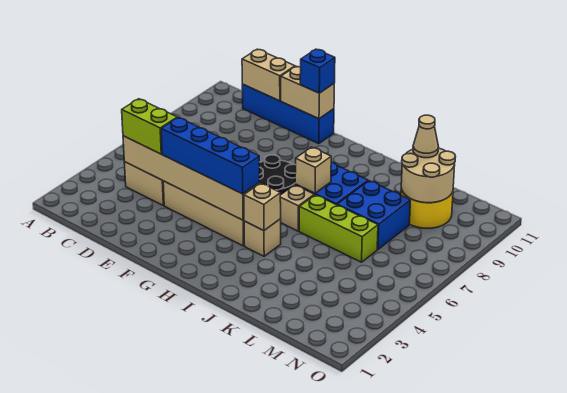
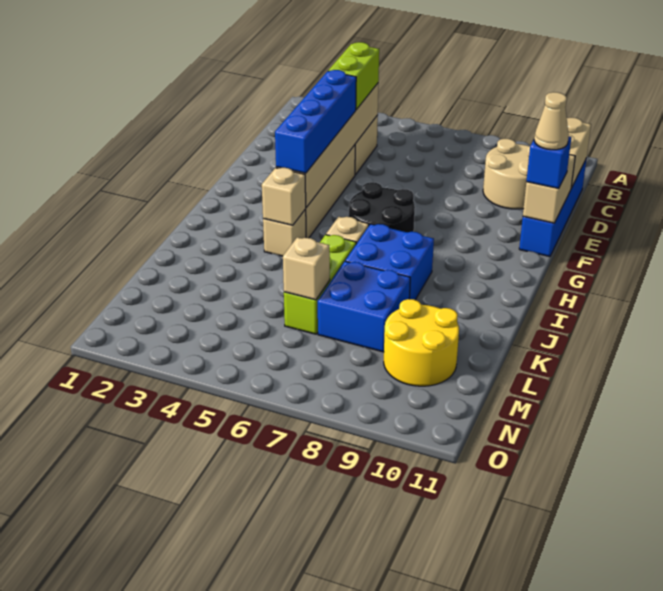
tan 1x1 brick [295,147,331,193] -> tan 1x1 brick moved to [283,237,330,300]
tan 2x2 round brick [401,148,456,203] -> tan 2x2 round brick moved to [483,139,530,209]
tan 1x1 cone [413,115,439,158] -> tan 1x1 cone moved to [534,92,569,150]

